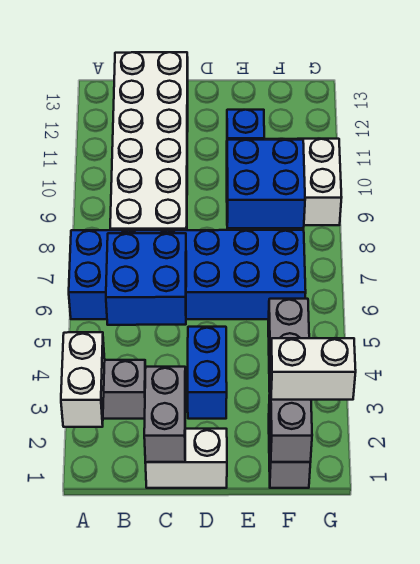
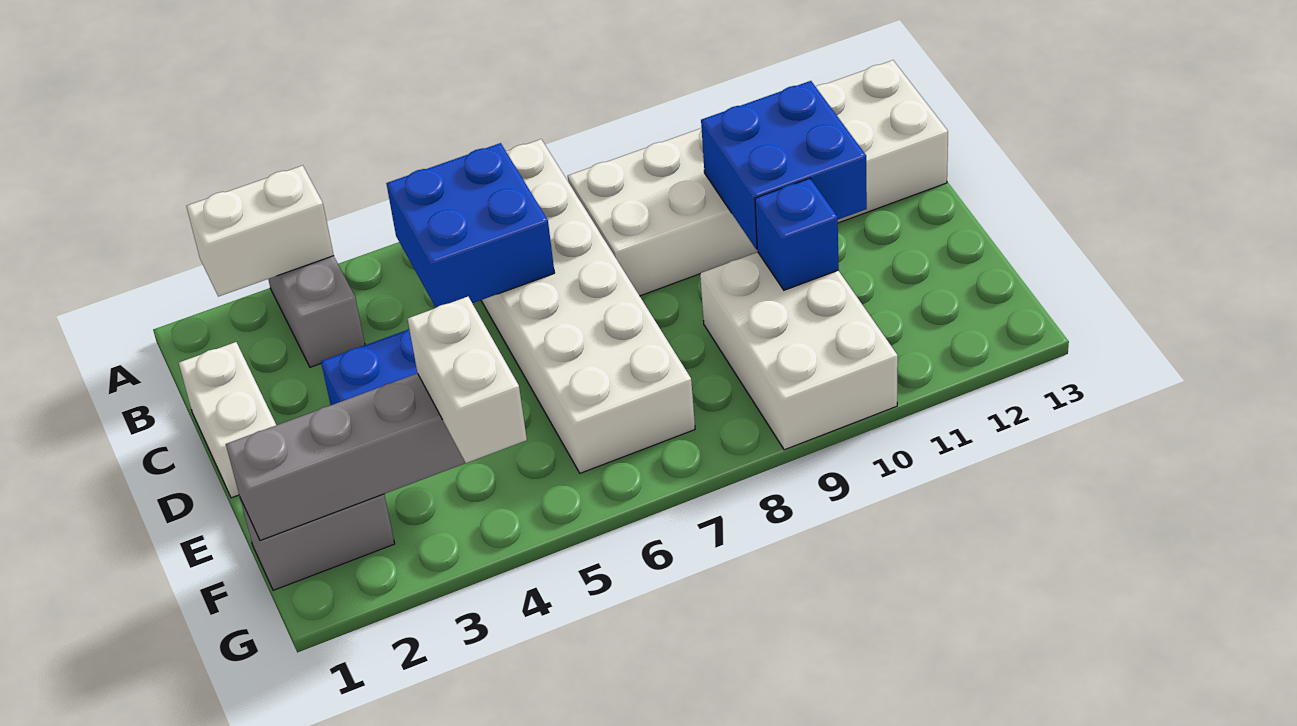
blue 2x6 brick [69,230,306,319] -> white 2x6 brick [481,139,695,473]
grey 1x2 brick [144,366,186,462] -> none
blue 2x2 brick [227,140,305,228] -> blue 2x2 brick moved to [701,81,867,249]
white 1x2 brick [271,338,356,400] -> white 1x2 brick moved to [408,297,527,463]

